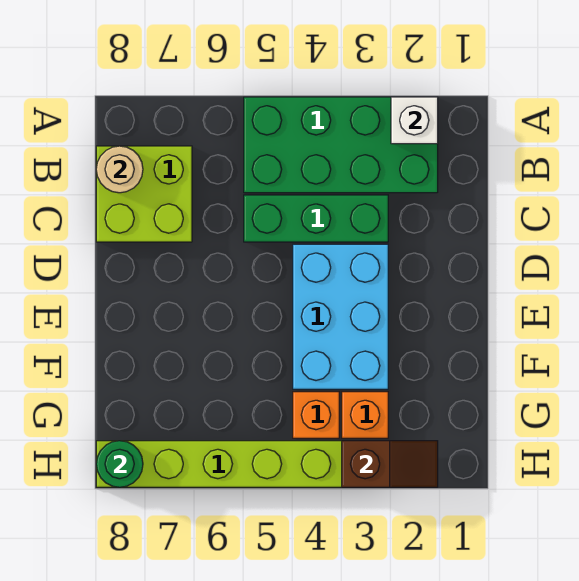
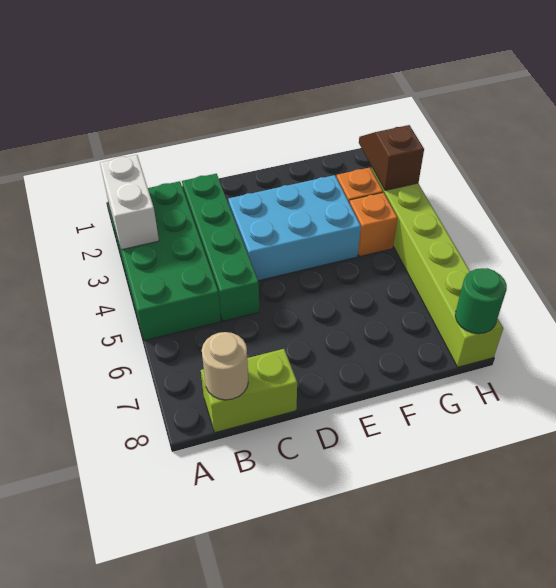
white 1x1 brick [391,97,438,144] -> white 1x2 brick [100,155,159,250]
lime 2x2 brick [96,146,192,242] -> lime 1x2 brick [201,349,297,433]
green 1x3 brick [244,195,388,242] -> green 1x4 brick [182,174,259,321]

